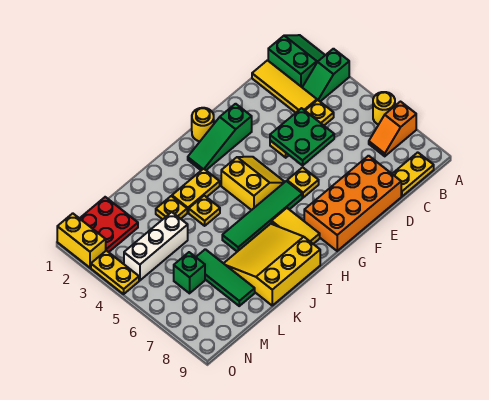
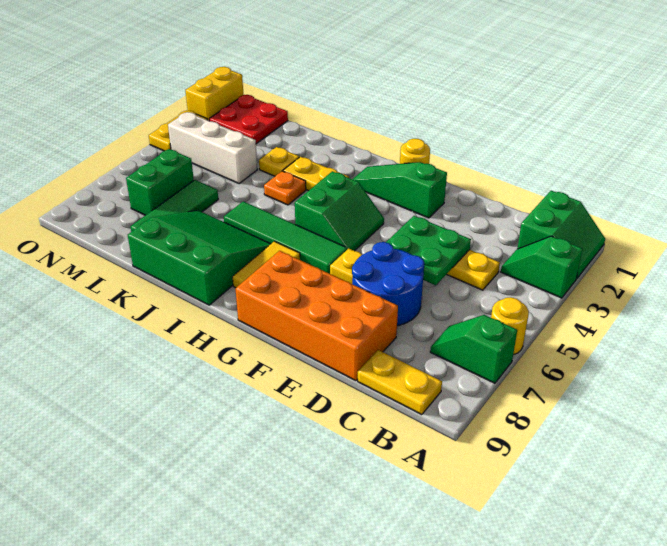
orange 1x2 slope [369,102,416,156] -> green 1x2 slope [430,315,517,383]
yellow 1x3 tile [252,60,317,113] -> none
none -> blue 2x2 round brick [352,242,424,326]
yellow 2x2 slope [221,157,284,210] -> green 2x2 slope [295,171,384,251]
yellow 3x3 slope [224,224,320,305] -> green 3x3 slope [128,210,270,305]
yellow 1x1 plate [189,196,220,226] -> orange 1x1 plate [264,171,306,205]
green 1x1 brick [174,252,205,293] -> green 1x2 brick [126,149,194,215]

